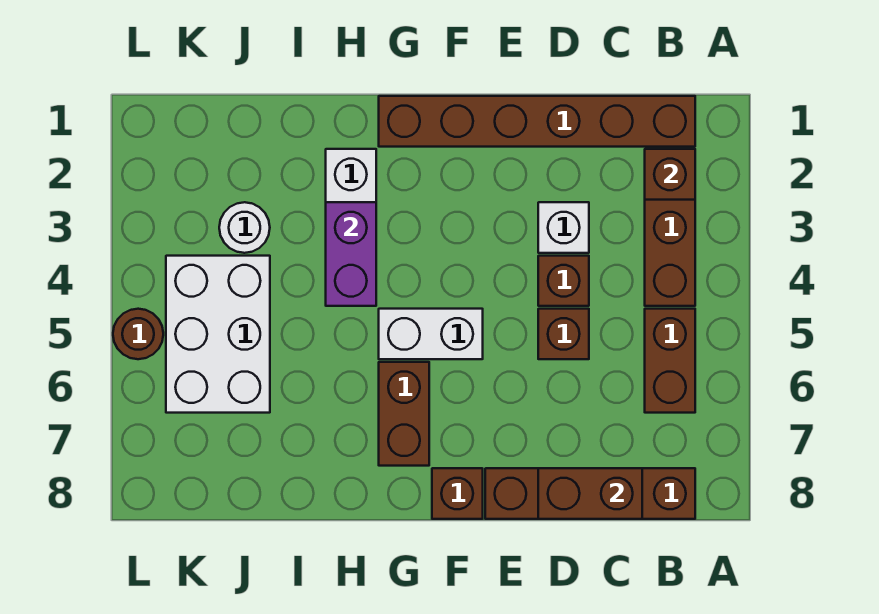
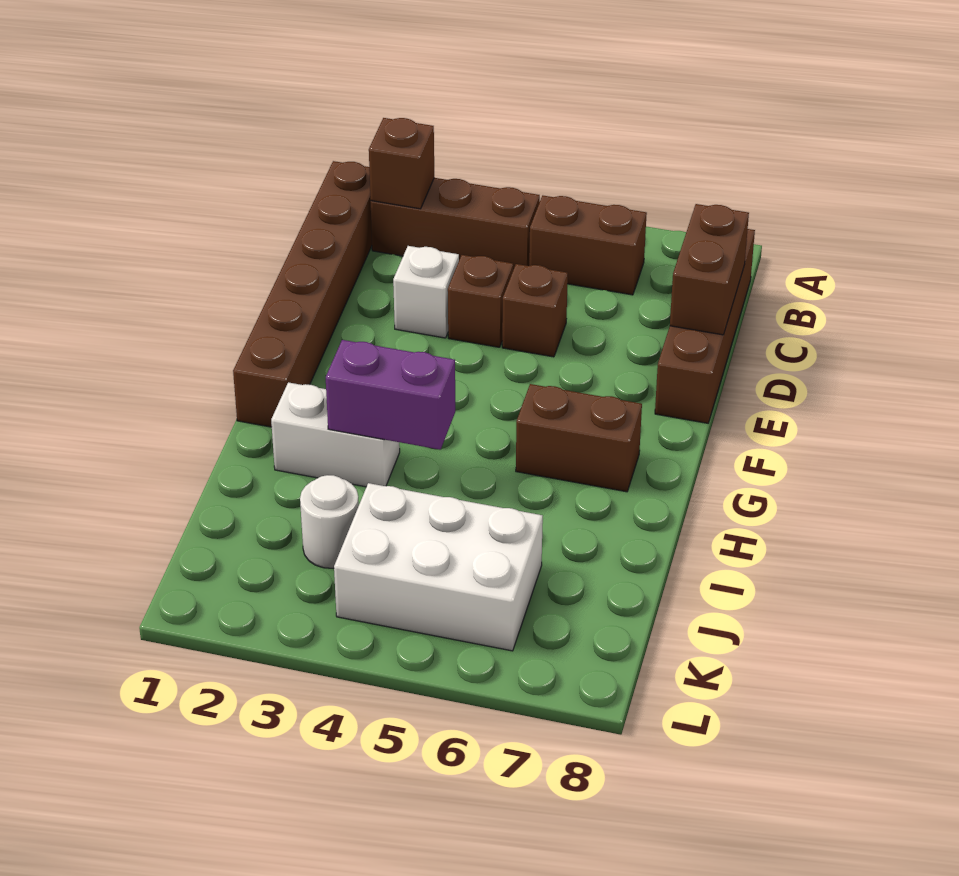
white 1x2 brick [379,309,483,359] -> none
brown 1x1 brick [432,468,483,519] -> none
brown 1x1 round brick [113,309,163,359] -> none

